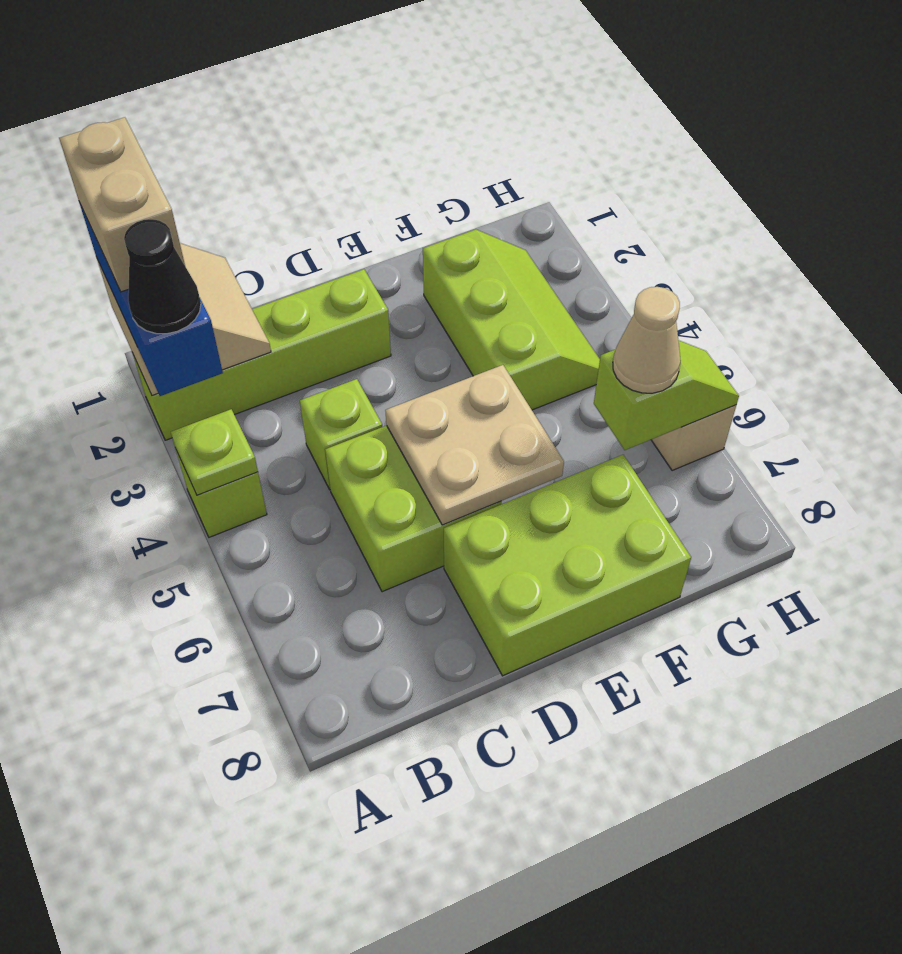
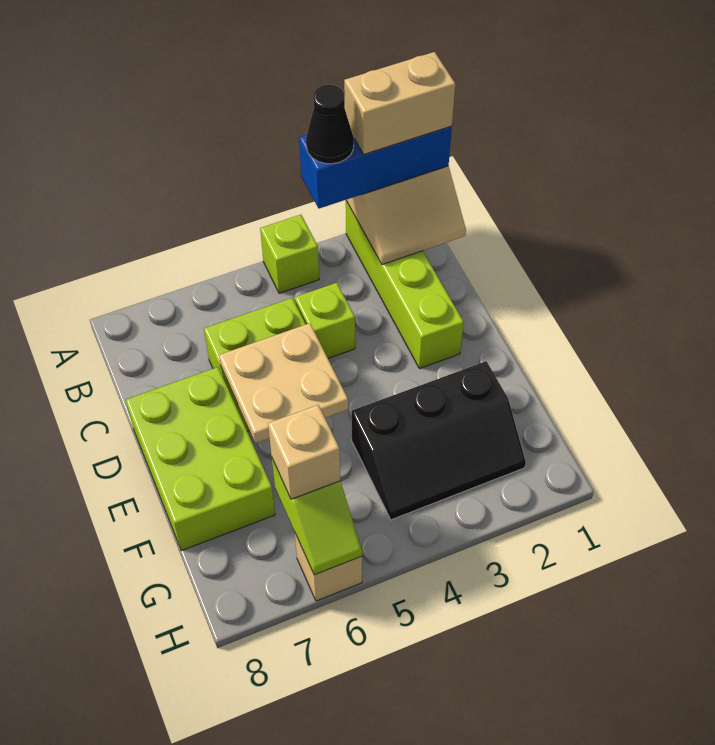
lime 1x1 plate [171,409,258,495] -> none
lime 2x3 slope [423,229,600,410] -> black 2x3 slope [351,361,526,520]
tan 1x1 cone [613,287,681,393] -> tan 1x1 brick [268,405,340,499]

